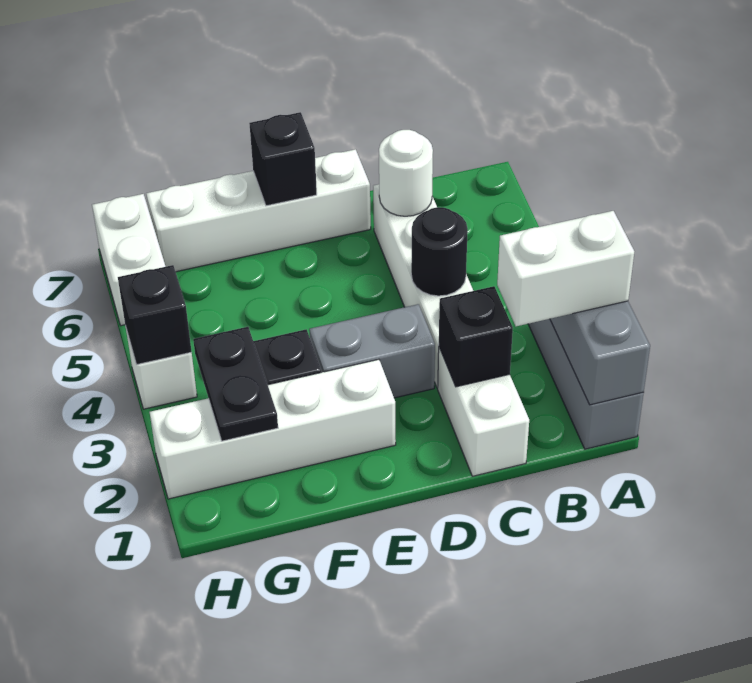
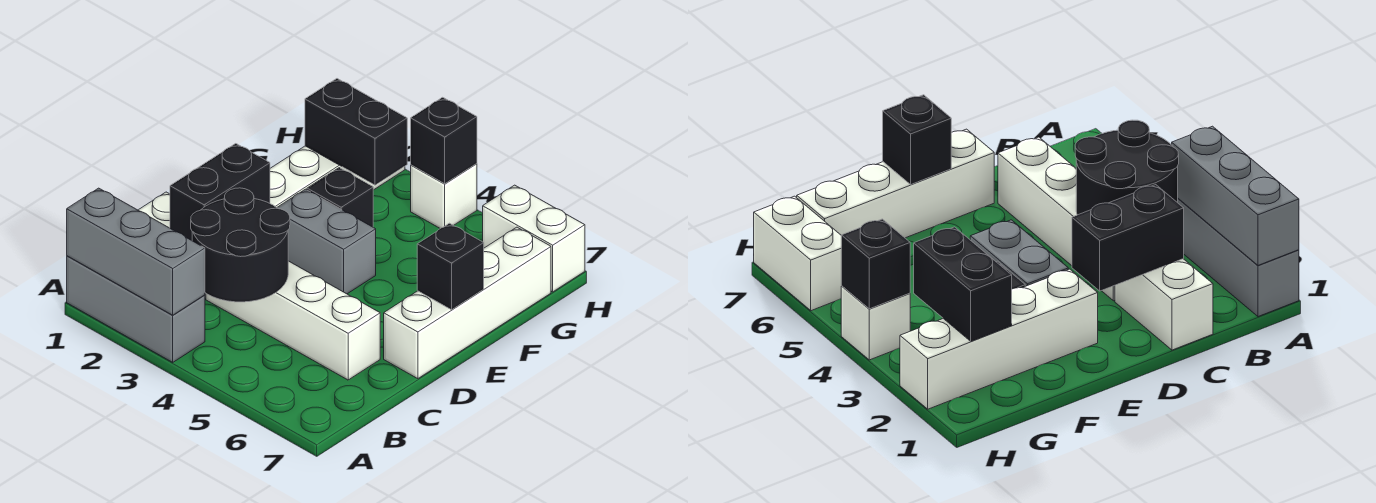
white 1x2 brick [497,211,634,326] -> none
black 1x1 brick [439,286,513,387] -> black 1x2 brick [170,144,270,240]
black 1x1 round brick [411,207,468,296] -> black 2x2 round brick [191,188,290,302]
white 1x1 round brick [379,130,433,216] -> none
grey 1x2 brick [309,304,435,398] -> grey 1x2 brick turned to [277,189,376,294]
black 1x2 plate [193,327,278,441] -> black 1x2 brick [305,79,407,185]

